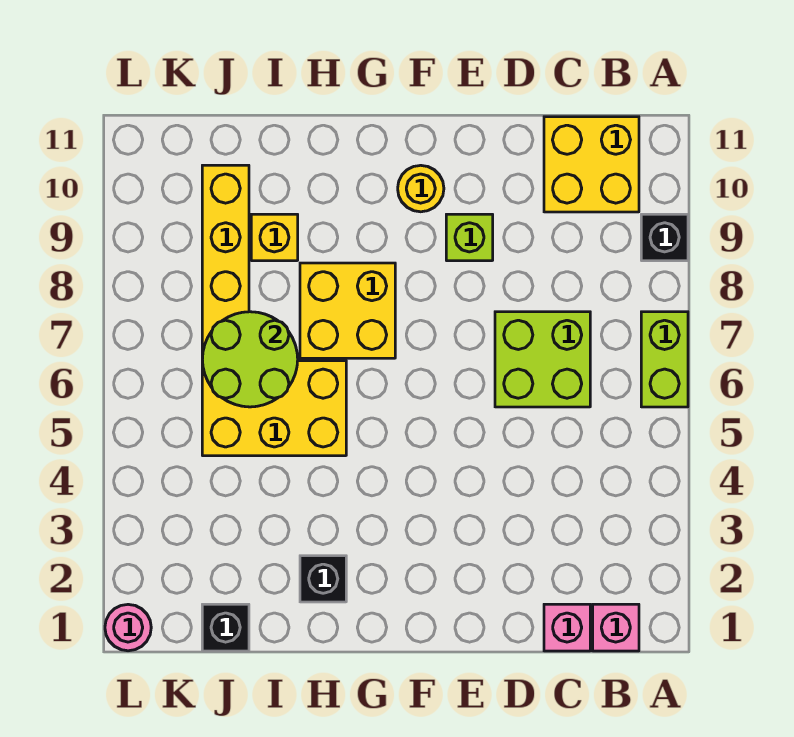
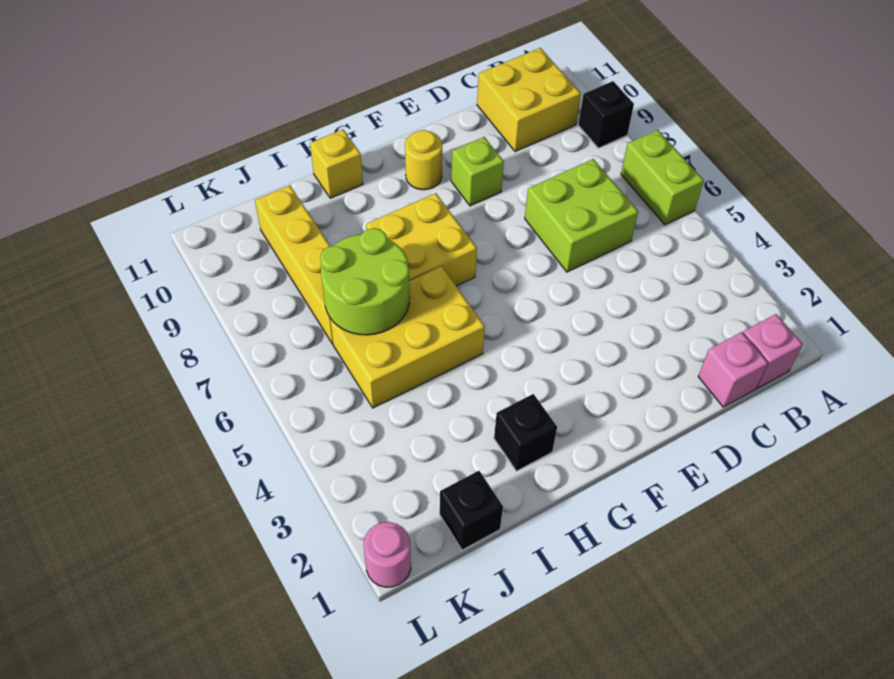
yellow 1x1 brick [251,214,298,261] -> yellow 1x1 brick moved to [310,129,363,198]

